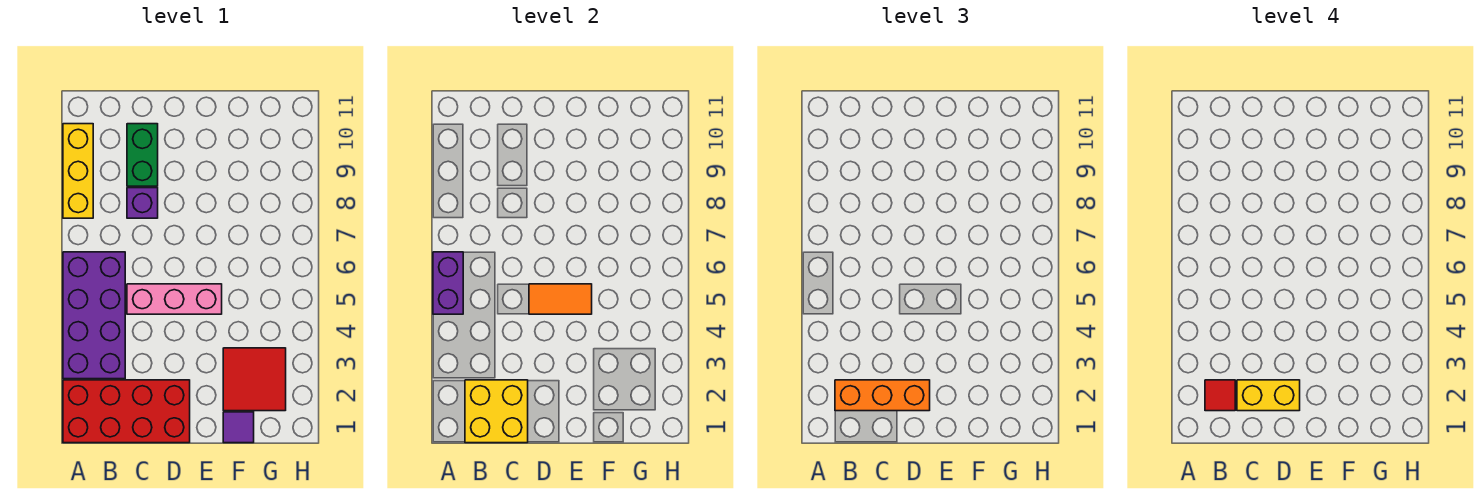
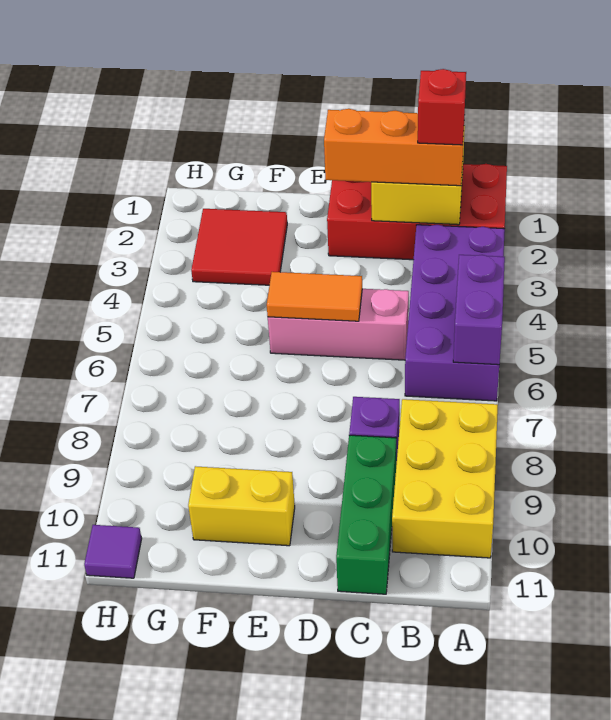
yellow 1x3 brick [63,124,93,218] -> yellow 2x3 brick [392,399,498,558]
red 1x1 tile [1205,380,1235,411] -> red 1x1 brick [418,69,466,145]
yellow 1x2 brick [1237,380,1300,411] -> yellow 1x2 brick moved to [188,466,295,546]
green 1x2 brick [127,124,158,186] -> green 1x3 brick [336,435,396,594]
purple 1x1 tile [223,412,254,443] -> purple 1x1 tile moved to [84,525,142,578]

